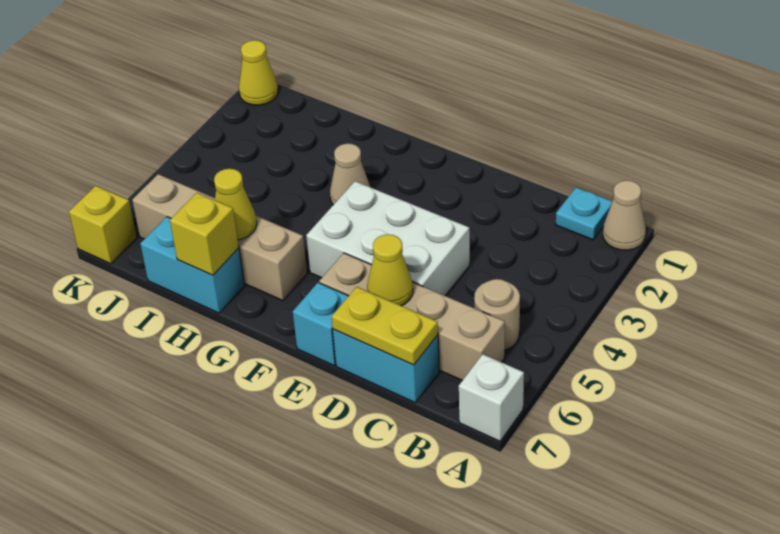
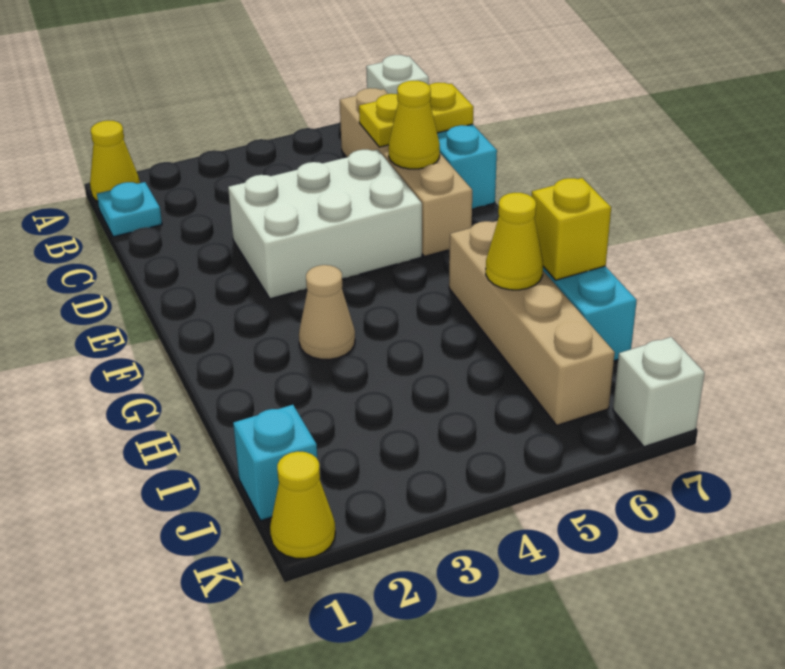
tan 1x1 cone [603,180,646,250] -> yellow 1x1 cone [90,121,140,201]
tan 1x1 round brick [474,279,520,350] -> none
yellow 1x2 plate [332,287,438,365] -> yellow 1x2 plate turned to [359,83,474,147]
white 2x3 brick [306,181,470,296] -> white 2x3 brick turned to [228,150,422,299]
cyan 1x1 brick [293,283,348,366] -> cyan 1x1 brick moved to [233,405,317,520]
yellow 1x1 brick [69,186,137,264] -> white 1x1 brick [613,337,705,447]

